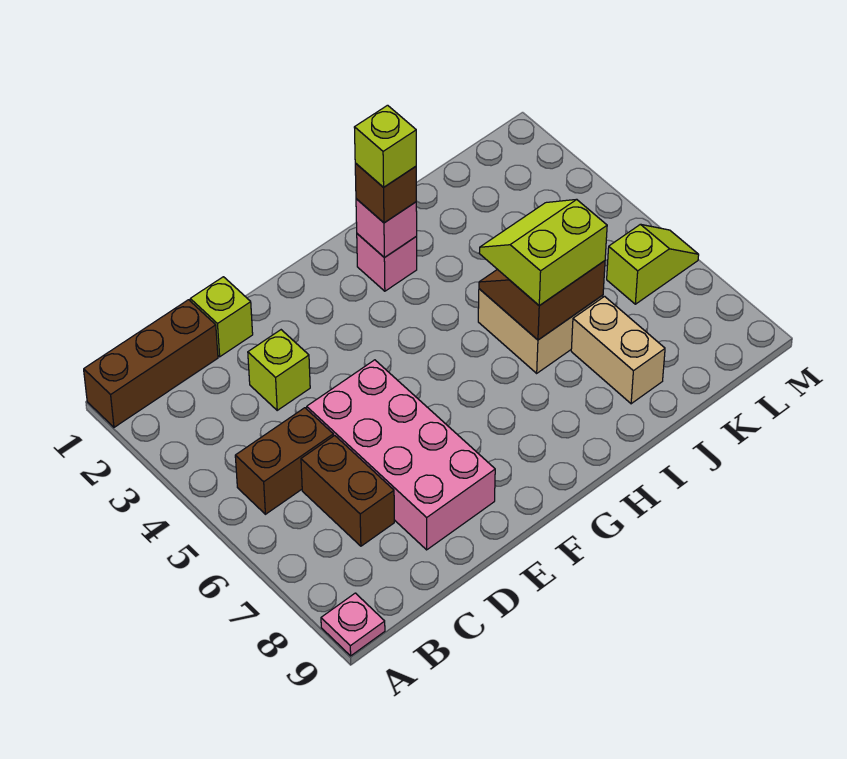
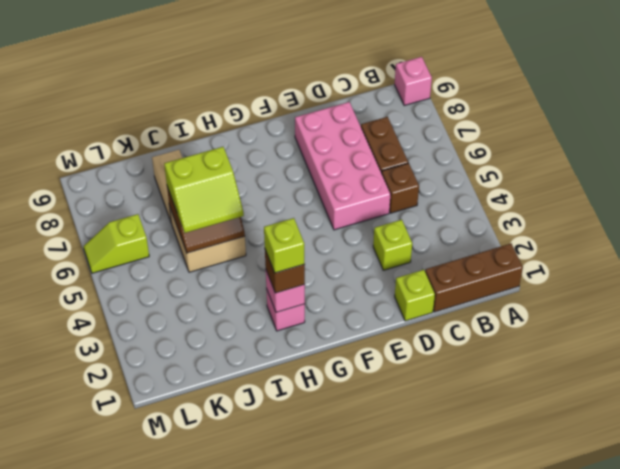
pink 1x1 plate [321,593,385,656] -> pink 1x1 brick [395,57,432,105]
brown 1x2 brick [235,408,333,514] -> brown 1x1 brick [382,163,419,213]

